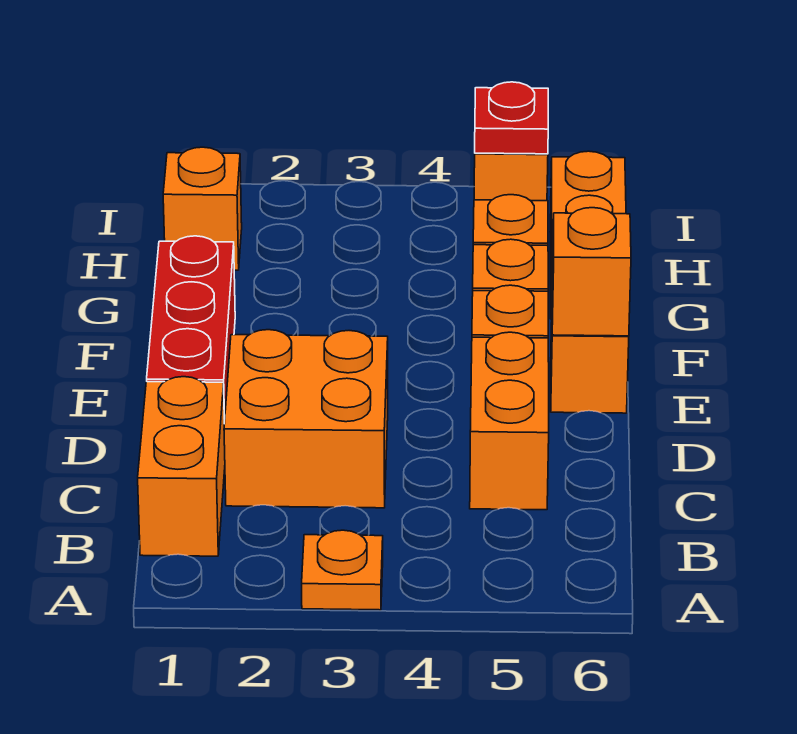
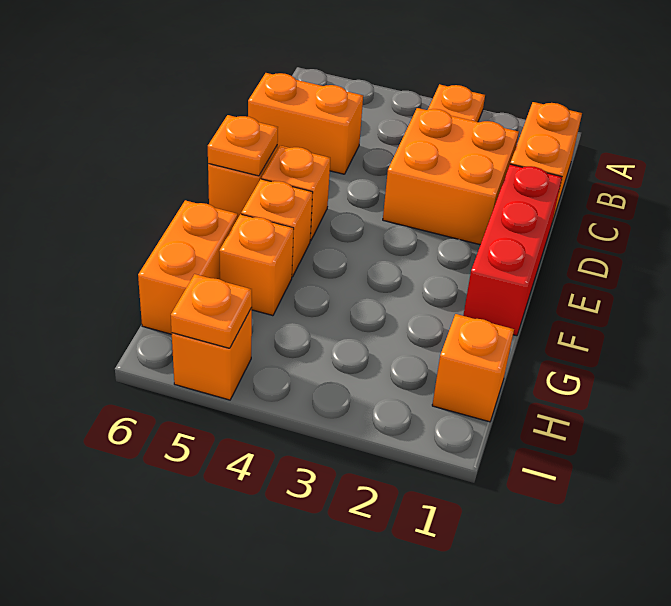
orange 1x2 brick [470,332,549,510] -> orange 1x2 brick turned to [248,73,363,174]
orange 1x1 brick [552,208,631,336] -> orange 1x1 plate [208,115,278,176]
red 1x1 plate [475,82,548,154] -> orange 1x1 plate [171,274,252,348]

